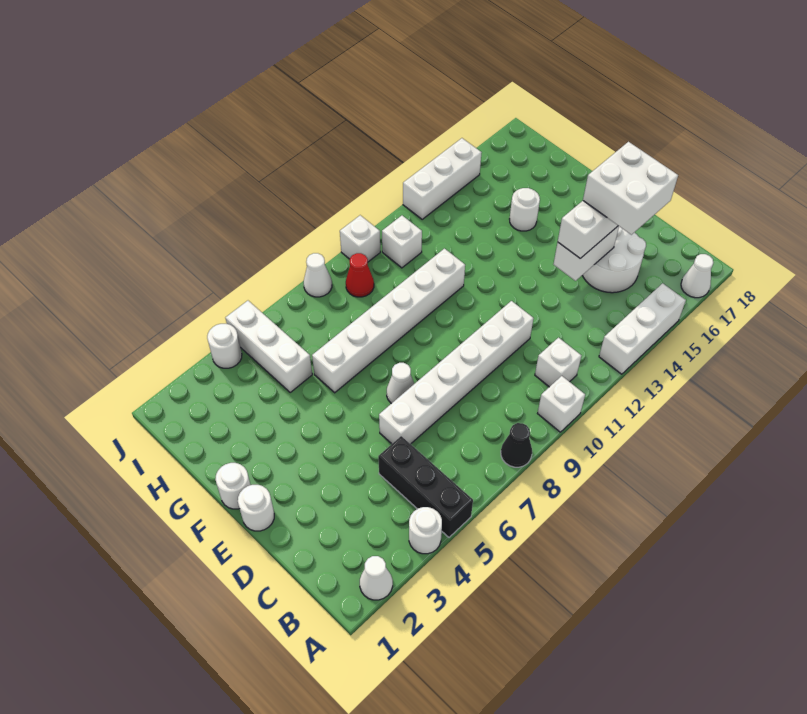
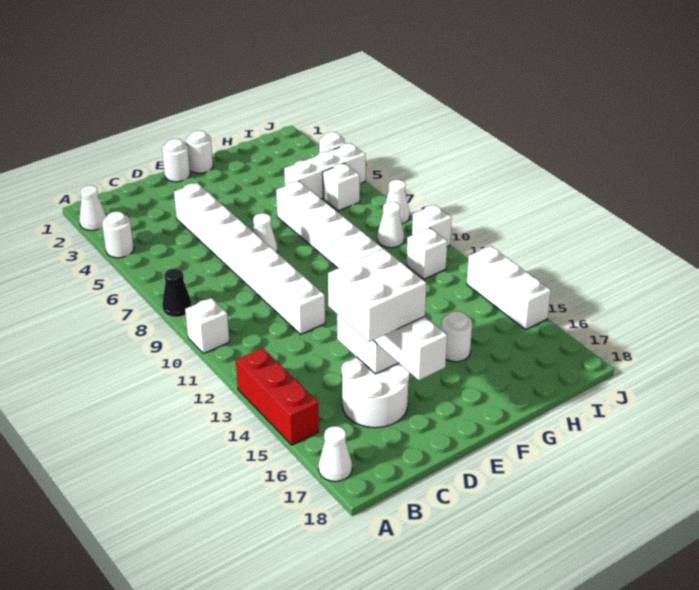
black 1x3 brick [378,436,473,537] -> none
white 1x3 brick [599,283,686,374] -> red 1x3 brick [236,348,319,445]
white 1x1 brick [535,338,581,387] -> white 1x1 brick moved to [323,163,360,211]
white 1x6 brick [379,301,534,444] -> white 1x8 brick [174,183,325,334]
red 1x1 cone [346,253,374,297] -> white 1x1 cone [377,202,404,248]

